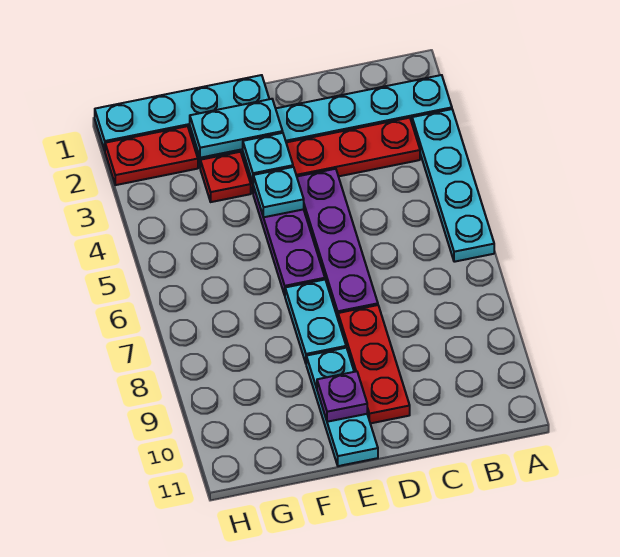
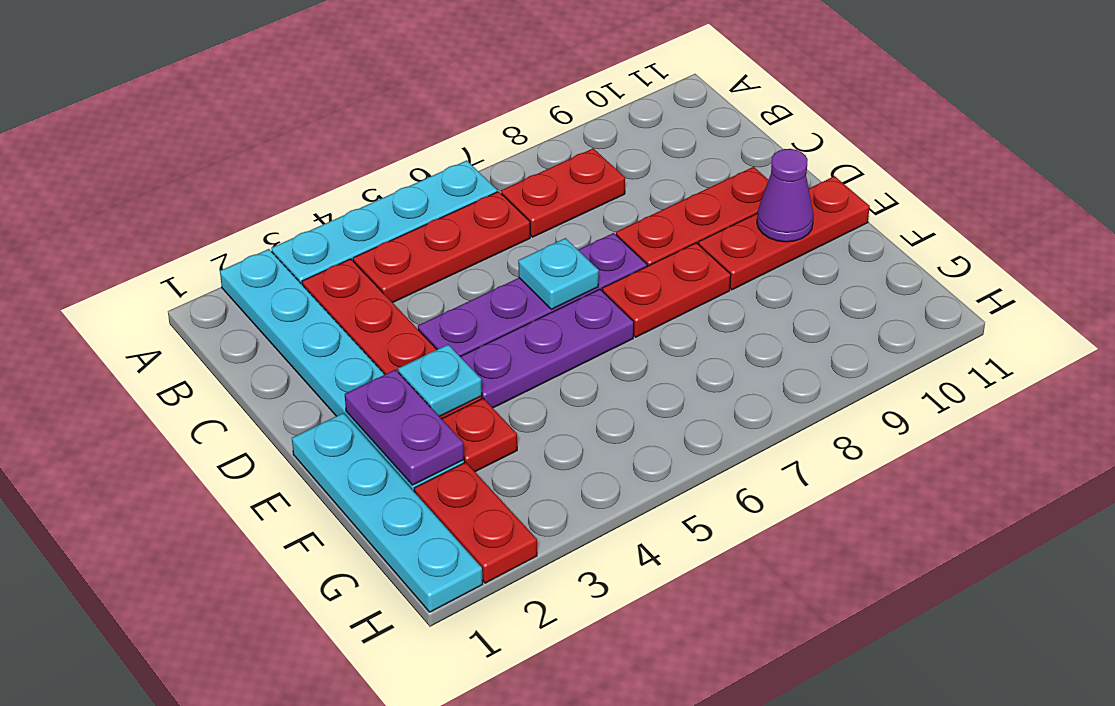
none -> red 1x3 plate [353,191,530,303]
none -> red 1x2 plate [501,148,625,237]
cyan 1x2 plate [190,99,283,158] -> purple 1x2 plate [345,370,464,485]
cyan 1x1 plate [253,167,304,217] -> cyan 1x1 plate moved to [518,238,599,309]
cyan 1x2 plate [285,280,346,363] -> red 1x2 plate [602,243,731,337]
cyan 1x3 plate [306,348,378,466] -> red 1x3 plate [698,176,870,290]
purple 1x1 plate [317,371,367,422] -> purple 1x1 cone [757,149,814,242]

